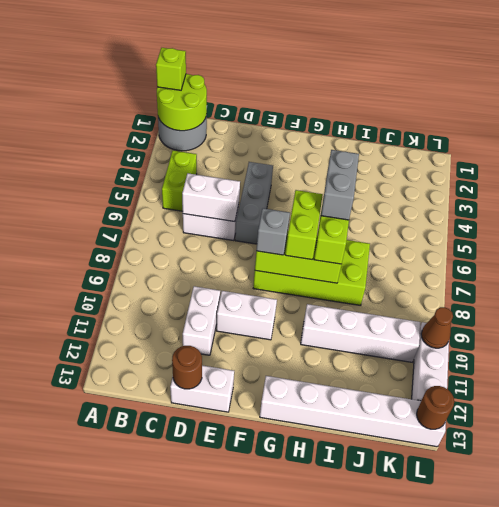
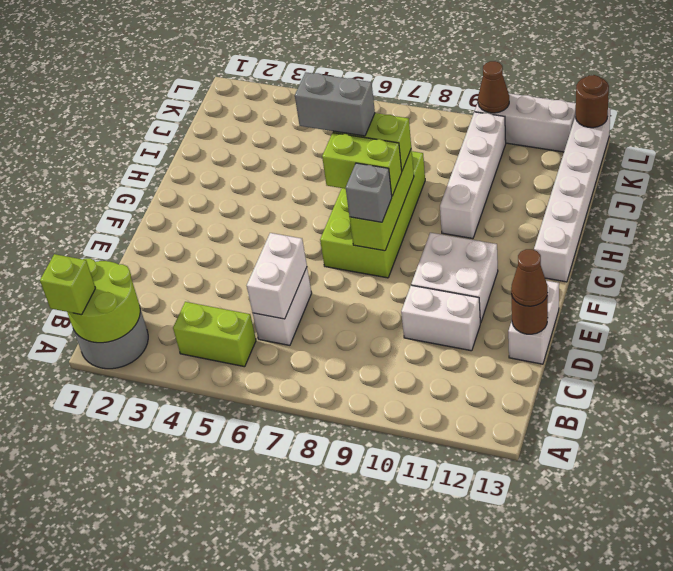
none -> brown 1x1 cone [511,249,548,306]
grey 1x3 brick [235,162,273,244] -> none
white 1x2 brick [216,291,277,340] -> white 2x2 brick [411,233,498,323]

